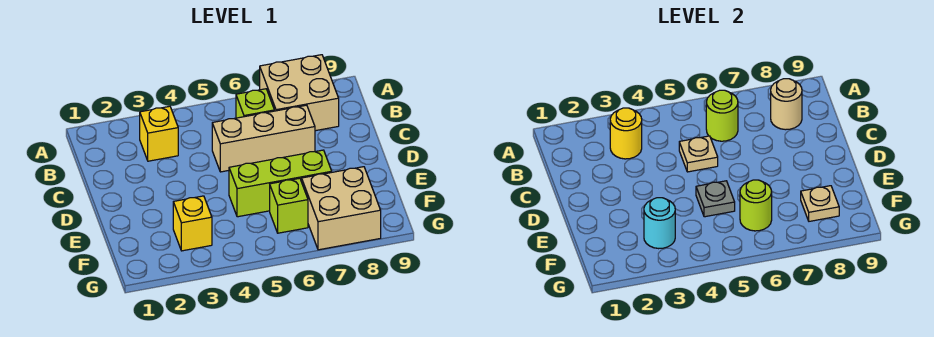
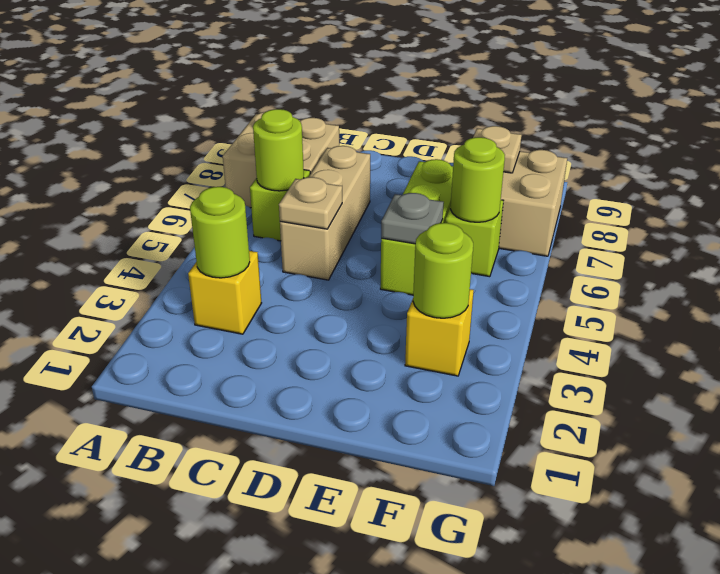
yellow 1x1 round brick [610,108,642,159] -> lime 1x1 round brick [190,187,250,278]
tan 1x1 round brick [771,79,802,130] -> none
cyan 1x1 round brick [644,198,675,249] -> lime 1x1 round brick [413,223,473,318]

